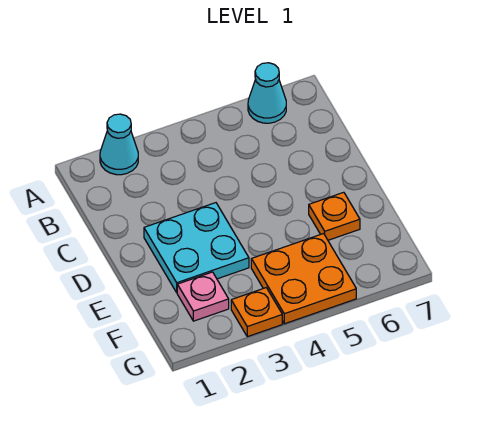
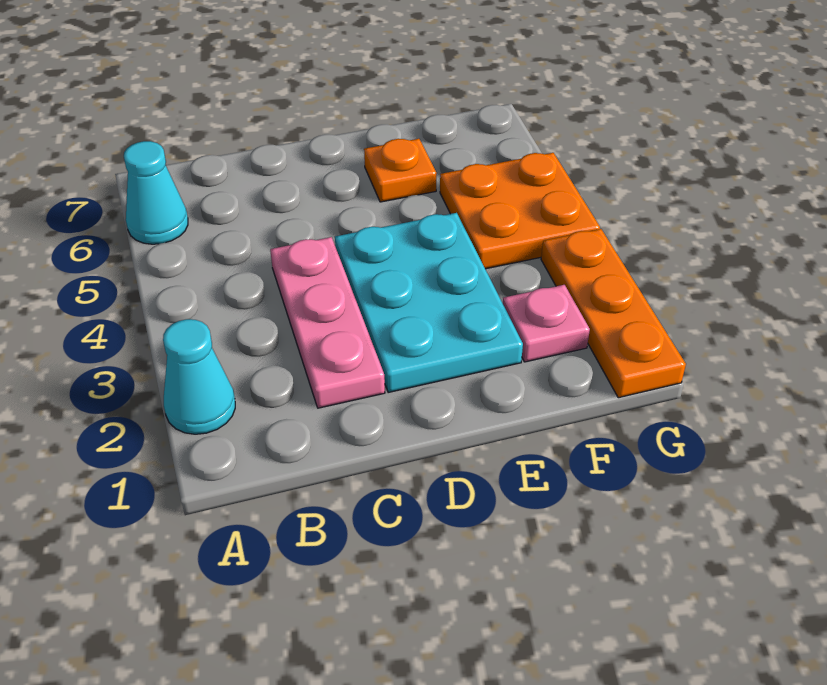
none -> pink 1x3 plate [270,237,385,408]
cyan 2x2 plate [144,203,249,292] -> cyan 2x3 plate [335,213,523,392]
orange 1x1 plate [231,288,282,337] -> orange 1x3 plate [541,229,686,398]

